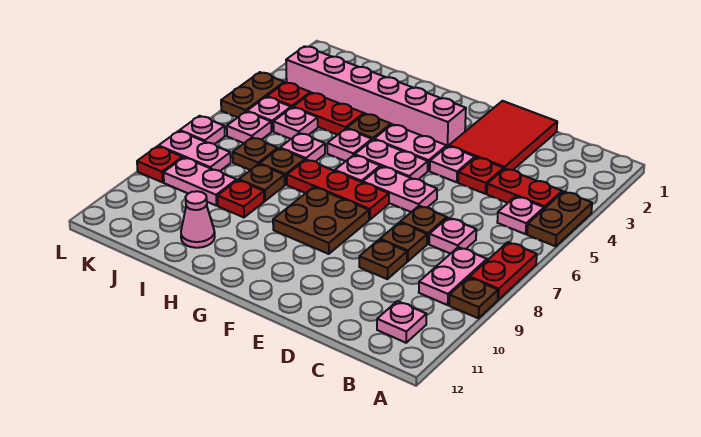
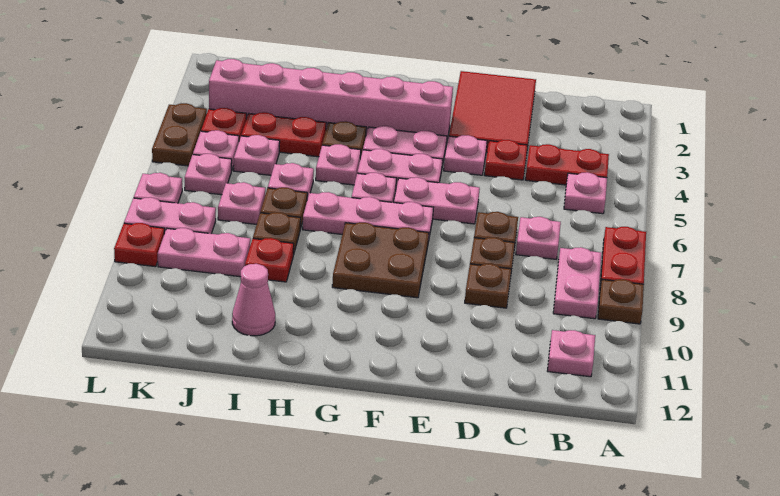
brown 1x2 plate [527,192,592,246] -> none
red 1x3 plate [287,160,389,220] -> pink 1x3 plate [303,192,433,242]
brown 1x1 plate [233,137,278,170] -> pink 1x1 plate [218,182,265,224]

